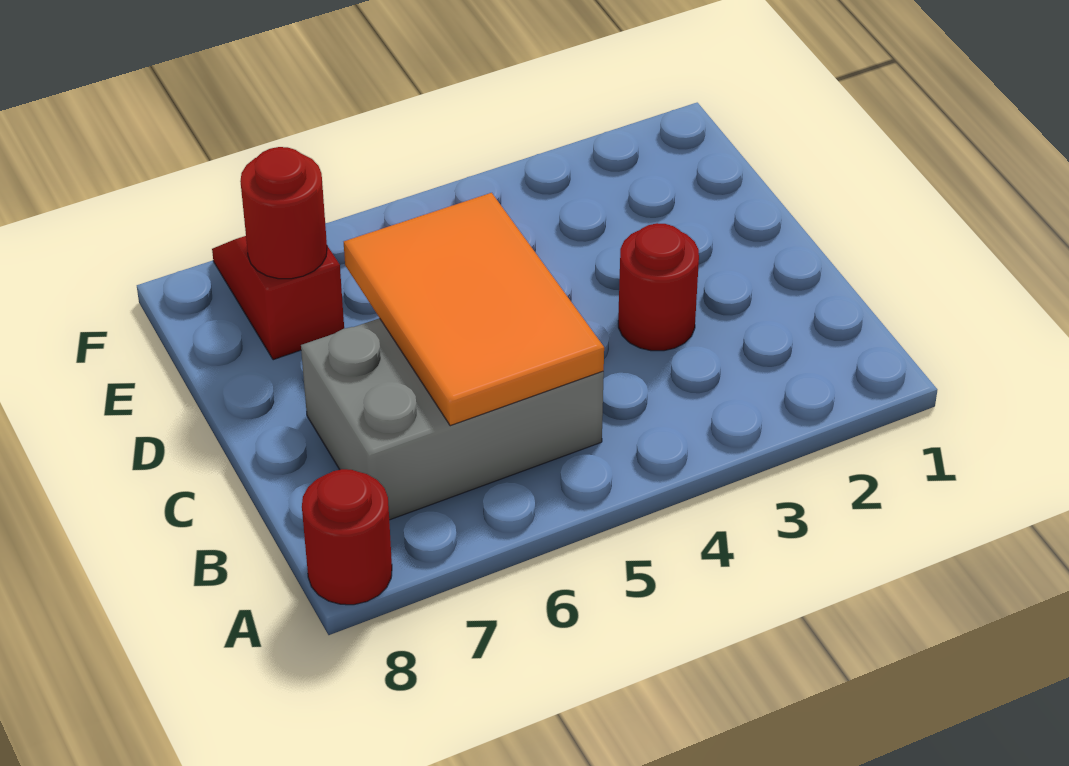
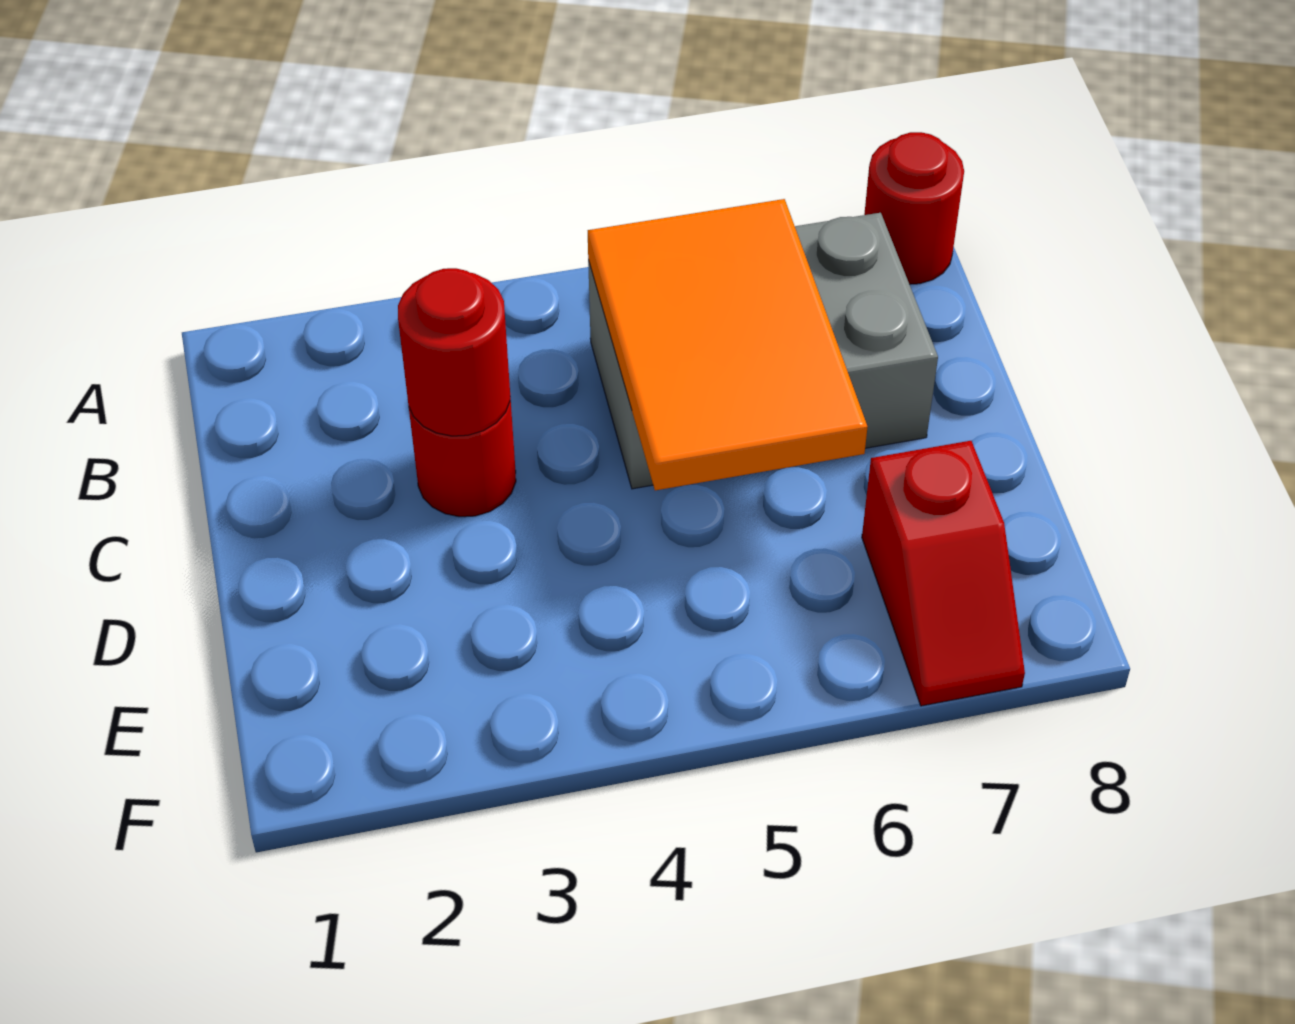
red 1x1 round brick [240,147,327,279] -> red 1x1 round brick moved to [398,268,510,436]

